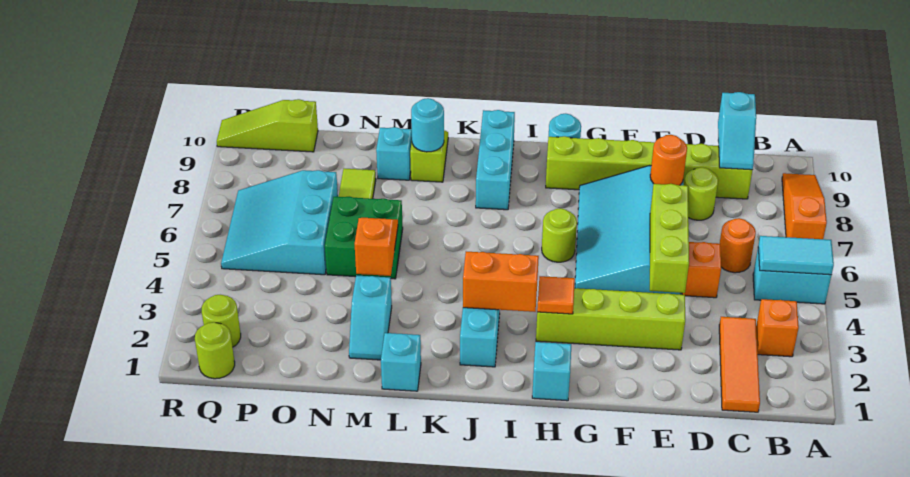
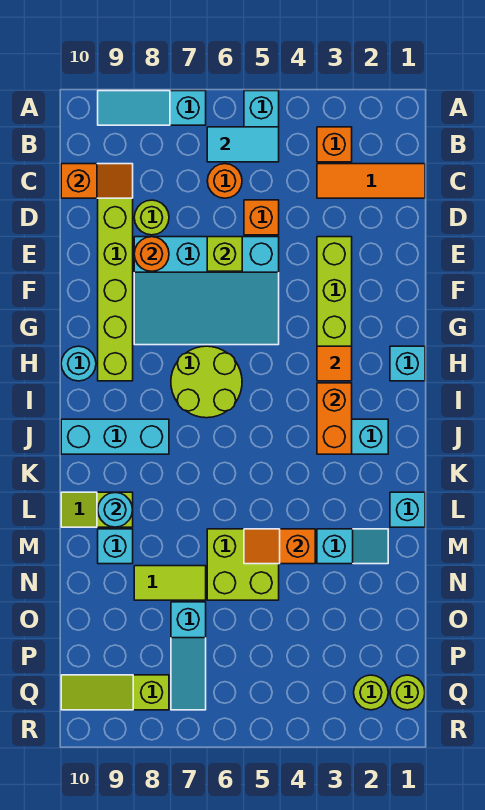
cyan 1x2 tile [758,236,834,275] -> cyan 1x2 tile turned to [207,127,279,162]
orange 1x3 slope [782,173,827,239] -> cyan 1x3 slope [98,91,206,125]
cyan 1x2 slope [718,92,756,170] -> orange 1x2 slope [61,164,133,198]
lime 1x3 brick [650,184,689,293] -> lime 1x1 brick [207,237,242,271]
lime 1x1 round brick [542,208,577,262] -> lime 2x2 round brick [171,346,242,418]
green 2x2 brick [325,197,403,279] -> lime 2x2 brick [207,529,279,600]
cyan 3x3 slope [221,170,338,275] -> cyan 1x3 slope [171,602,206,710]
lime 1x3 slope [217,99,318,152] -> lime 1x3 slope turned to [61,675,169,710]

